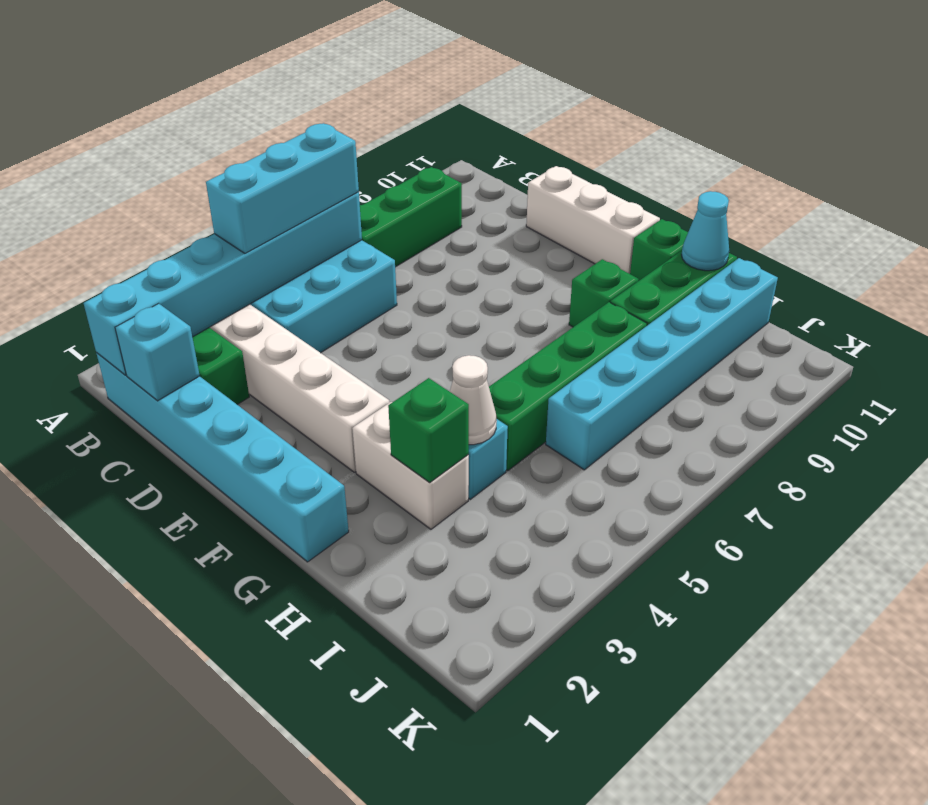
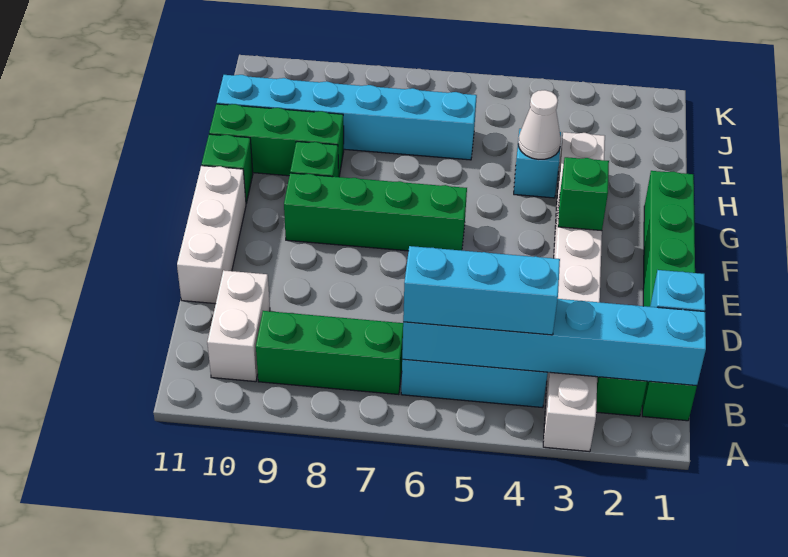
cyan 1x6 brick [96,353,349,562] -> green 1x6 brick [642,171,697,421]
none -> white 1x2 brick [207,270,270,382]
green 1x1 brick [388,378,469,482] -> green 1x1 brick moved to [558,157,609,231]
green 1x4 brick [489,302,647,471] -> green 1x4 brick moved to [284,173,467,251]
cyan 1x1 cone [682,191,729,271] -> none

